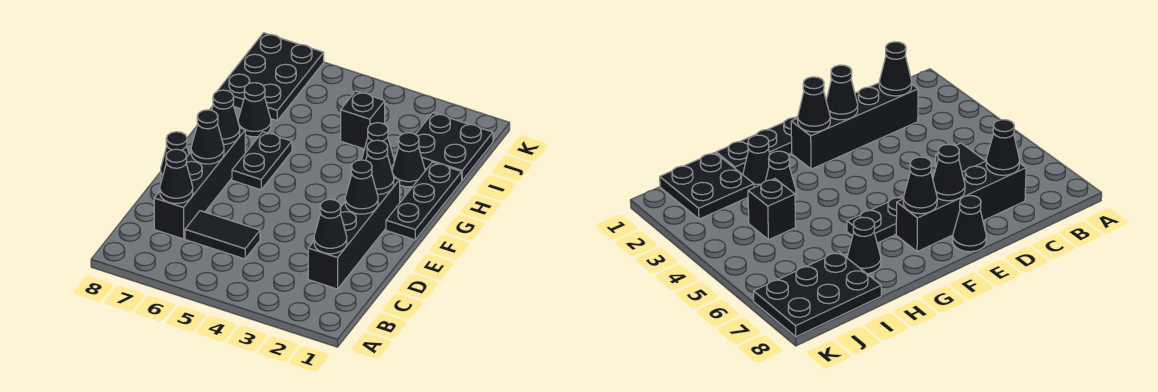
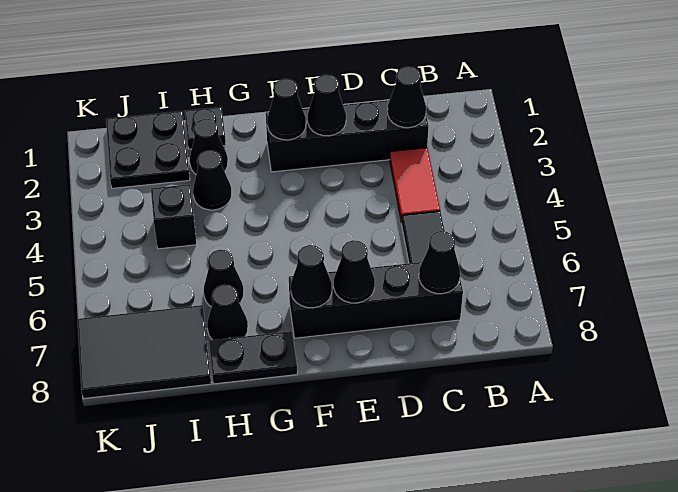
none -> red 1x2 tile [390,148,440,223]
black 1x1 cone [161,132,189,179] -> black 1x1 cone moved to [204,250,244,307]
black 1x3 plate [386,162,462,240] -> black 1x1 plate [185,107,226,149]
black 1x2 plate [232,132,292,190] -> black 1x2 plate moved to [209,331,297,384]
black 2x3 plate [218,33,324,120] -> black 2x3 tile [77,305,211,399]

